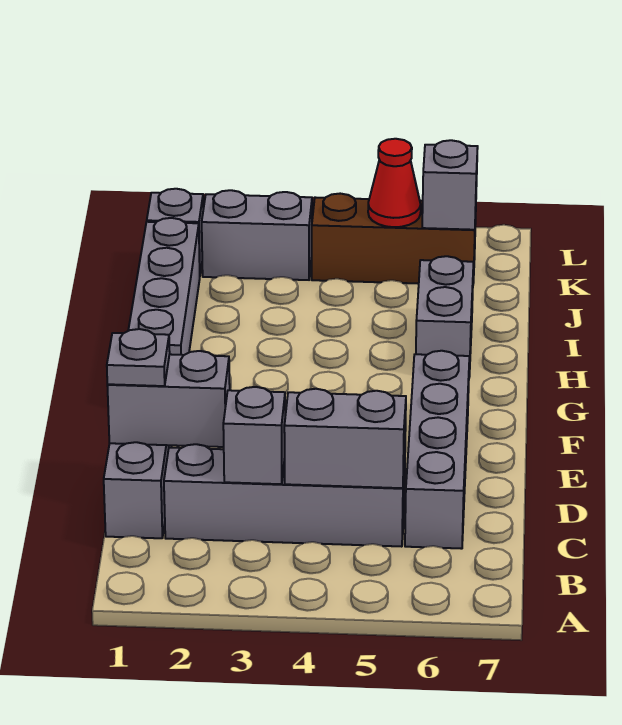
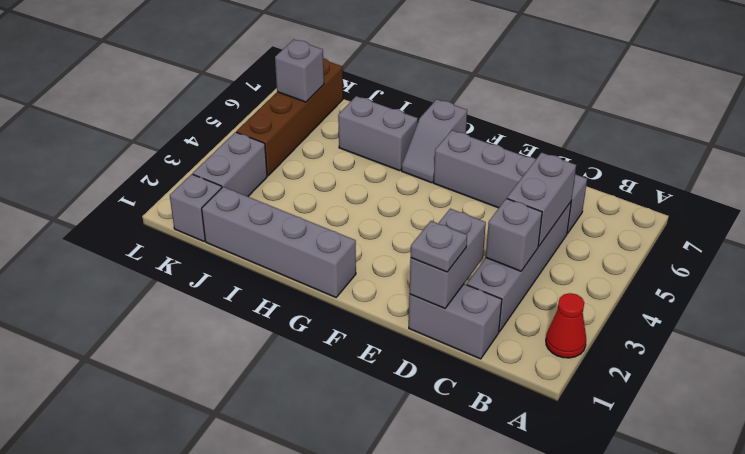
none -> grey 1x2 slope [402,99,467,183]
brown 1x3 brick [312,194,476,284] -> brown 1x4 brick [236,58,343,176]
red 1x1 cone [368,139,421,227] -> red 1x1 cone moved to [546,293,586,358]

